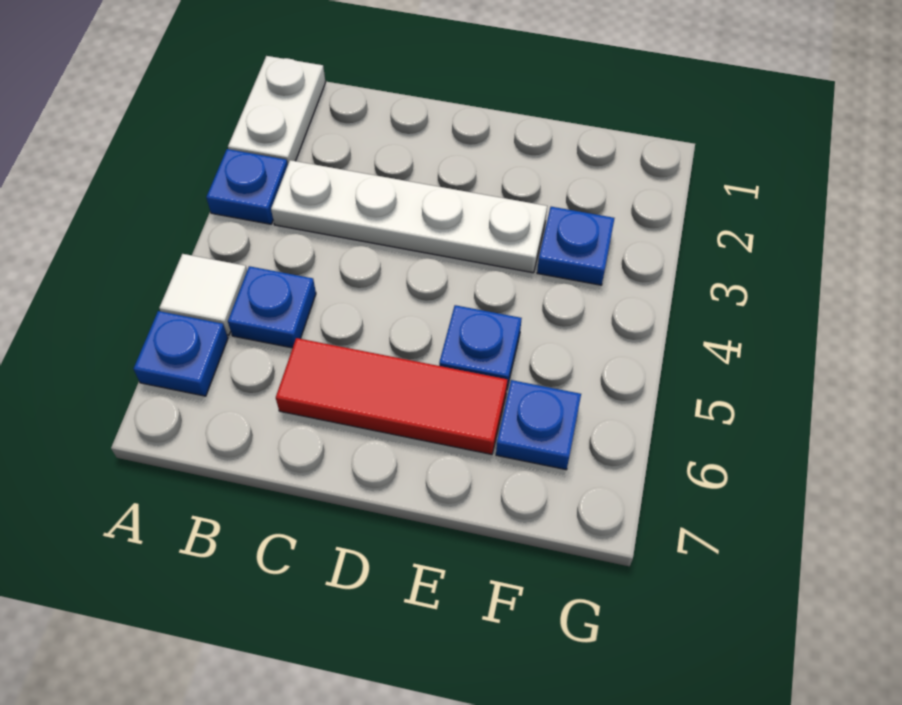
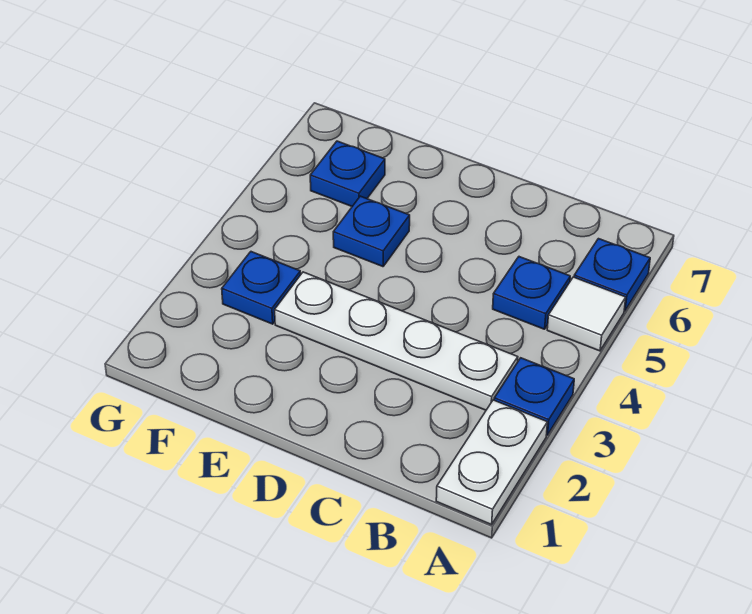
red 1x3 tile [276,338,507,454] -> none

